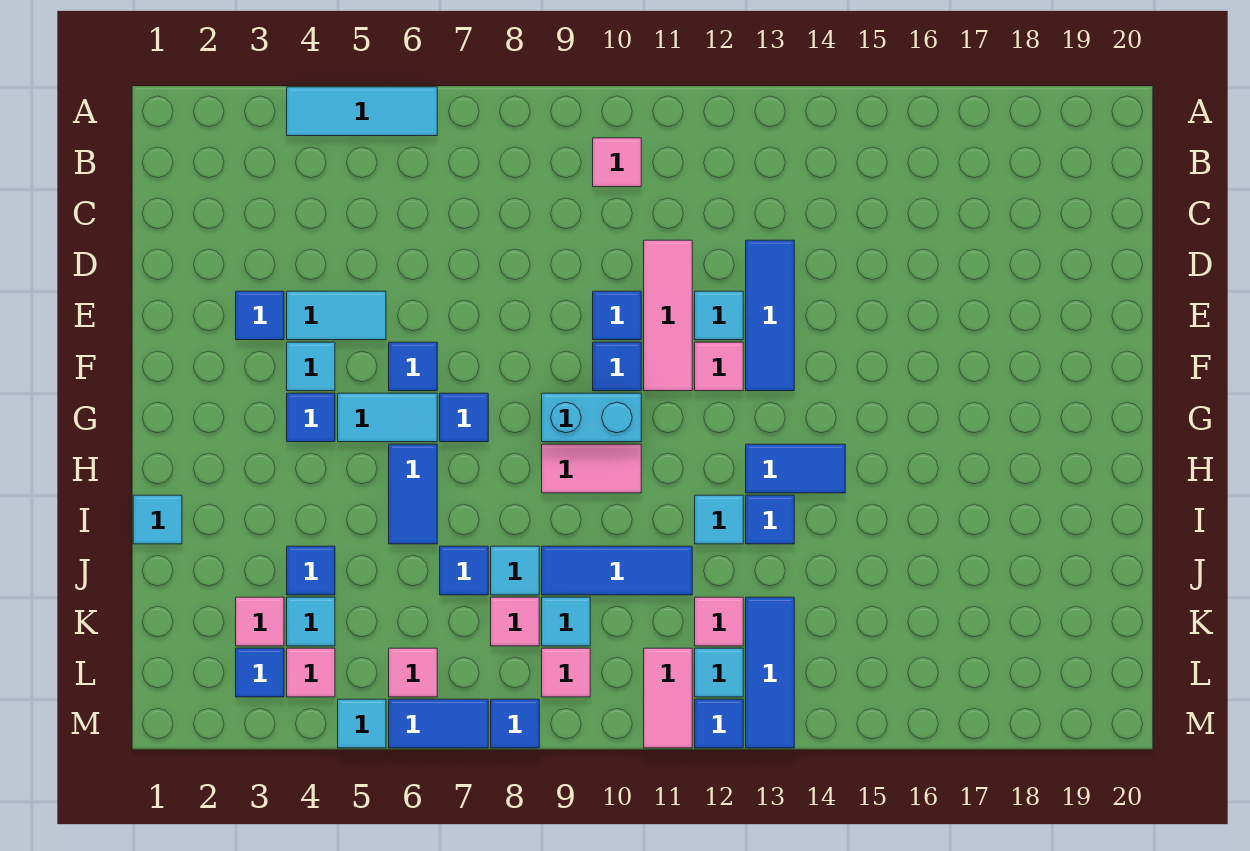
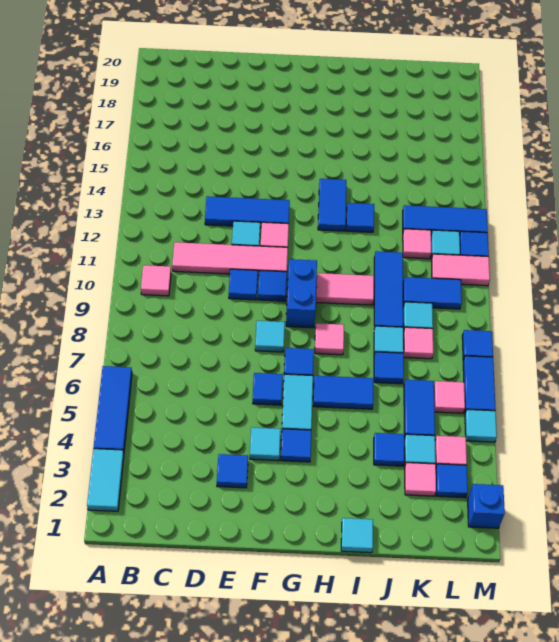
cyan 1x3 tile [287,87,437,136] -> blue 1x3 tile [94,366,132,452]
pink 1x3 tile [644,240,692,391] -> pink 1x4 tile [172,242,288,275]
cyan 1x2 tile [287,291,386,340] -> cyan 1x2 tile moved to [87,449,124,511]
cyan 1x2 brick [542,393,641,442] -> blue 1x2 brick [286,259,317,328]
pink 1x2 tile [542,444,641,493] -> pink 1x2 tile turned to [316,273,374,305]
cyan 1x1 tile [695,495,743,544] -> cyan 1x1 tile moved to [255,321,285,352]
none -> blue 1x2 tile [404,380,435,438]
none -> blue 1x2 tile [403,277,462,309]
pink 1x1 tile [542,648,590,697] -> pink 1x1 tile moved to [315,323,344,355]
none -> blue 1x1 brick [468,484,505,528]

